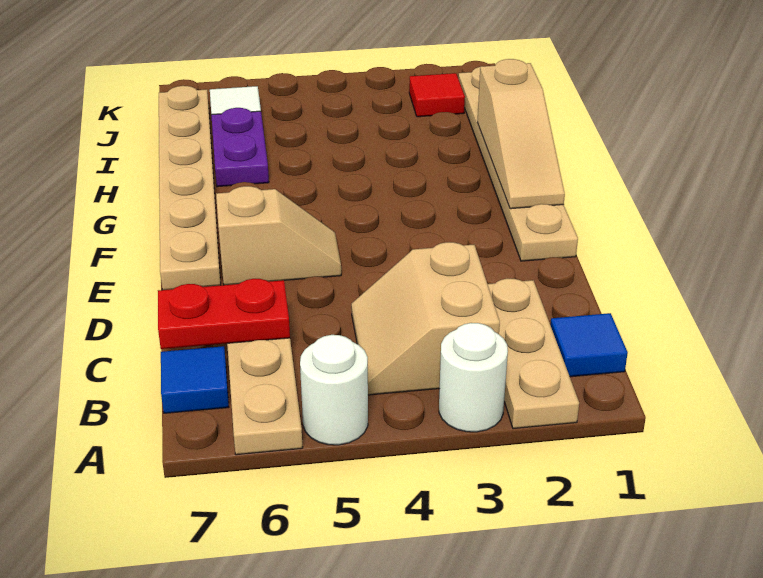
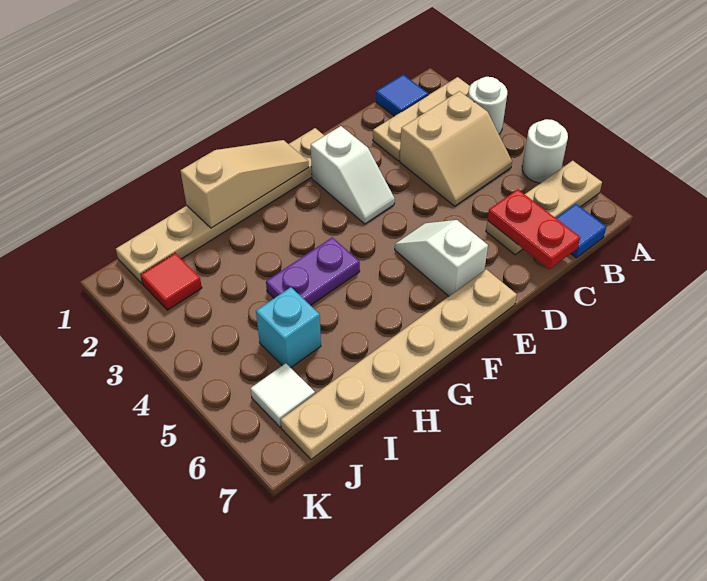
none -> white 1x2 slope [311,126,395,224]
tan 1x2 slope [216,186,341,285] -> white 1x2 slope [395,220,488,296]
purple 1x2 plate [211,108,269,187] -> purple 1x2 plate moved to [266,237,360,305]
none -> cyan 1x1 brick [256,287,321,368]

